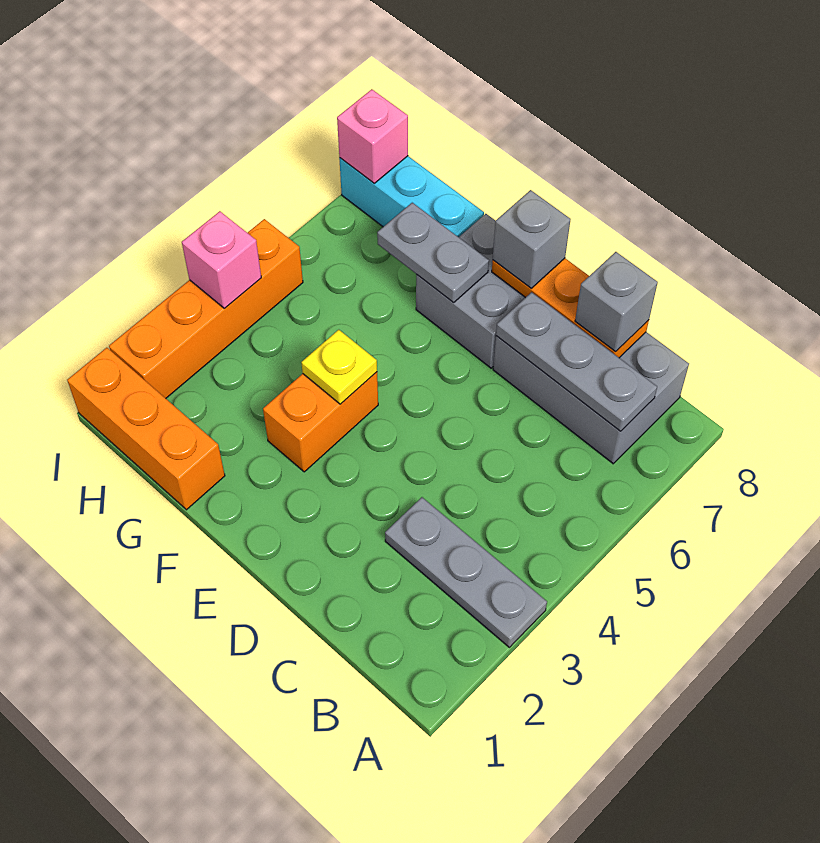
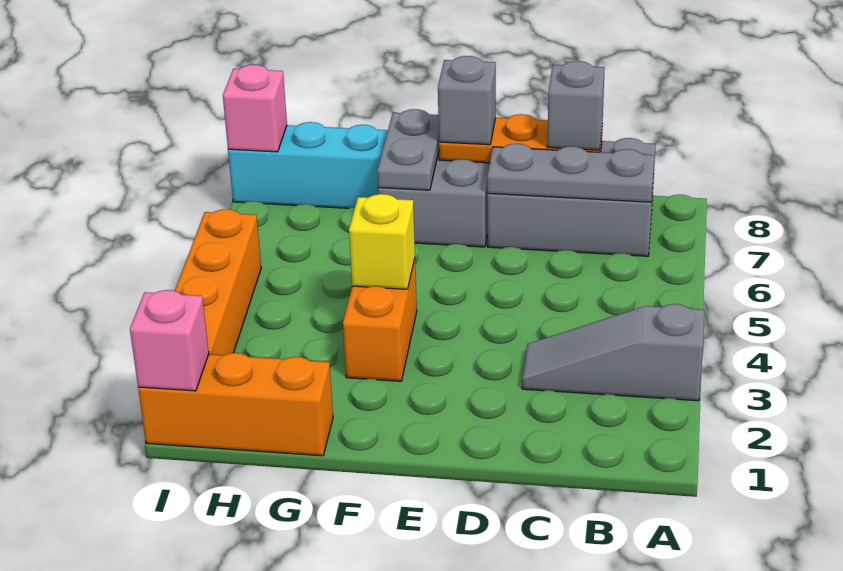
grey 1x3 plate [385,497,547,647] -> grey 1x3 slope [522,304,704,401]
yellow 1x1 plate [301,330,377,404] -> yellow 1x1 brick [349,194,415,289]
grey 1x2 plate [377,203,489,303] -> grey 1x2 plate turned to [377,109,439,190]
pink 1x1 brick [182,211,261,308] -> pink 1x1 brick moved to [130,290,209,391]

